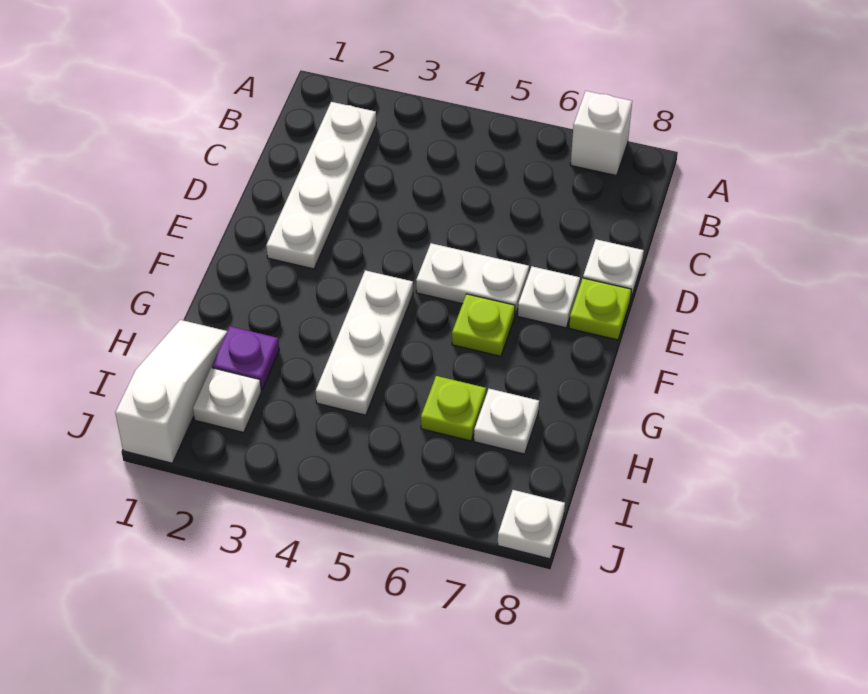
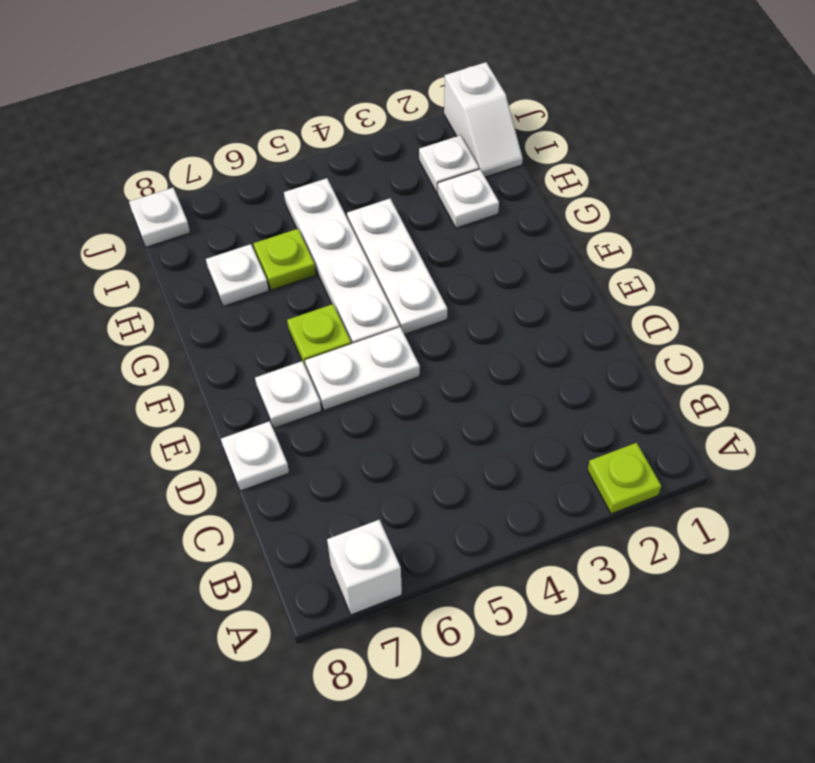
white 1x4 plate [266,102,376,269] -> white 1x4 plate moved to [284,178,400,344]
lime 1x1 plate [569,278,632,340] -> lime 1x1 plate moved to [587,443,661,514]
white 1x3 slope [115,320,227,463] -> white 1x2 slope [444,62,523,177]
purple 1x1 plate [212,326,279,390] -> white 1x1 plate [438,169,499,228]

